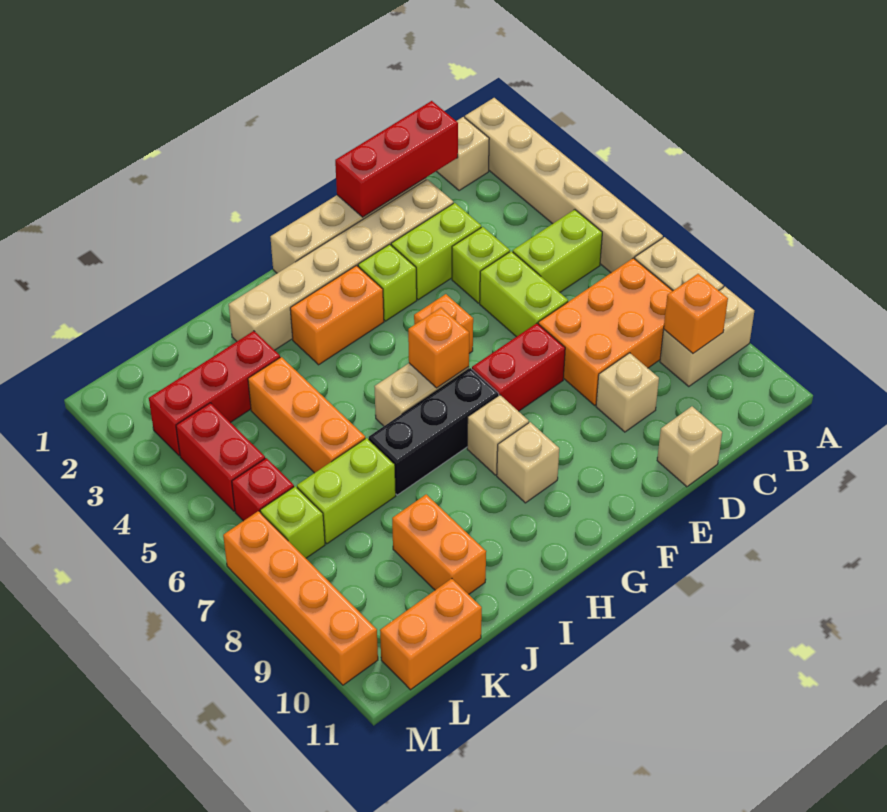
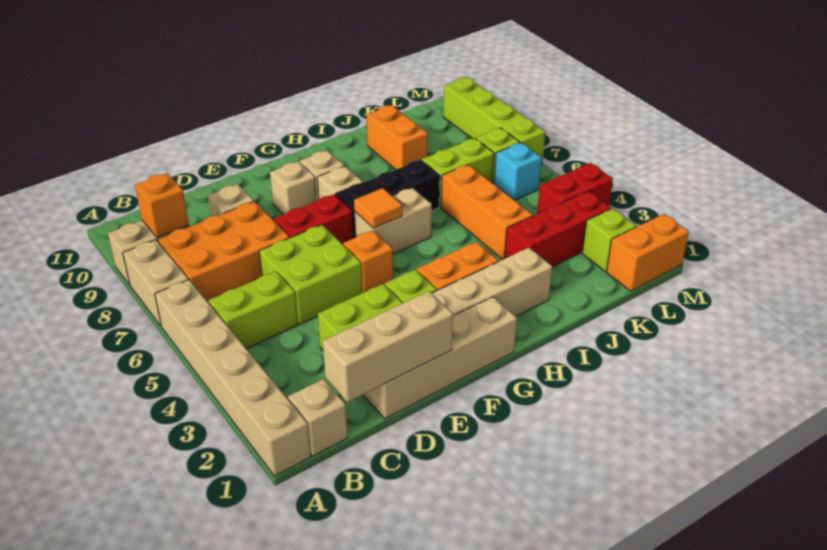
red 1x3 brick [335,101,458,217] -> tan 1x3 brick [323,291,453,402]
lime 1x1 brick [452,227,510,303] -> lime 1x1 brick moved to [582,209,636,272]
lime 1x2 brick [480,251,568,337] -> lime 2x2 brick [259,225,362,324]
tan 1x1 brick [657,406,722,487] -> tan 1x1 brick moved to [270,161,317,215]
orange 1x1 brick [408,308,469,388] -> orange 1x1 tile [354,188,402,228]
orange 1x2 brick [380,579,482,690] -> orange 1x2 brick moved to [607,214,689,291]
red 1x2 brick [176,403,265,511] -> red 1x2 brick turned to [537,163,613,214]
red 1x1 brick [232,458,294,521] -> cyan 1x1 brick [494,143,541,200]
orange 1x4 brick [223,511,378,685] -> lime 1x4 brick [443,77,545,164]

